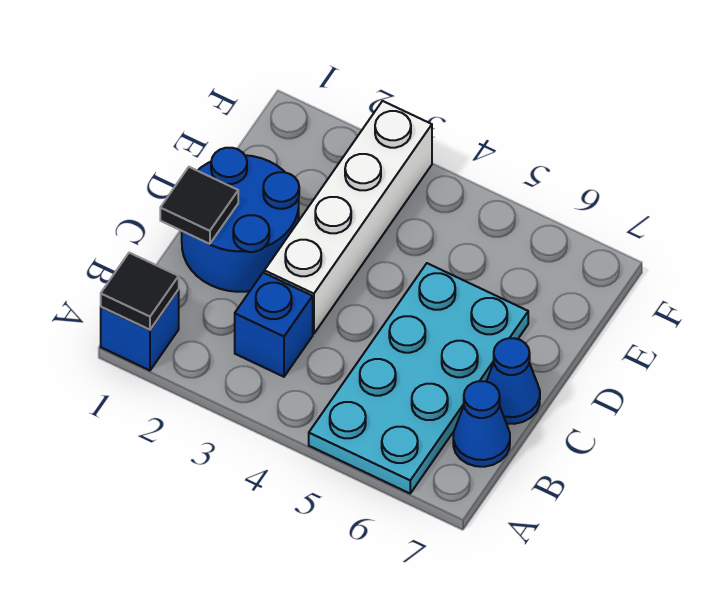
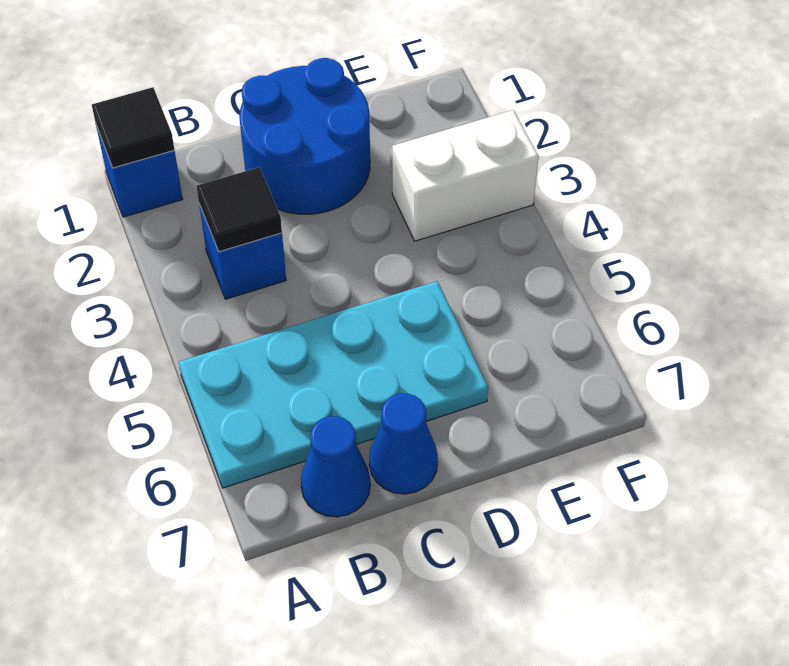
black 1x1 tile [160,167,238,244] -> black 1x1 tile moved to [196,167,282,252]
white 1x4 brick [264,101,432,334] -> white 1x2 brick [392,110,539,241]

